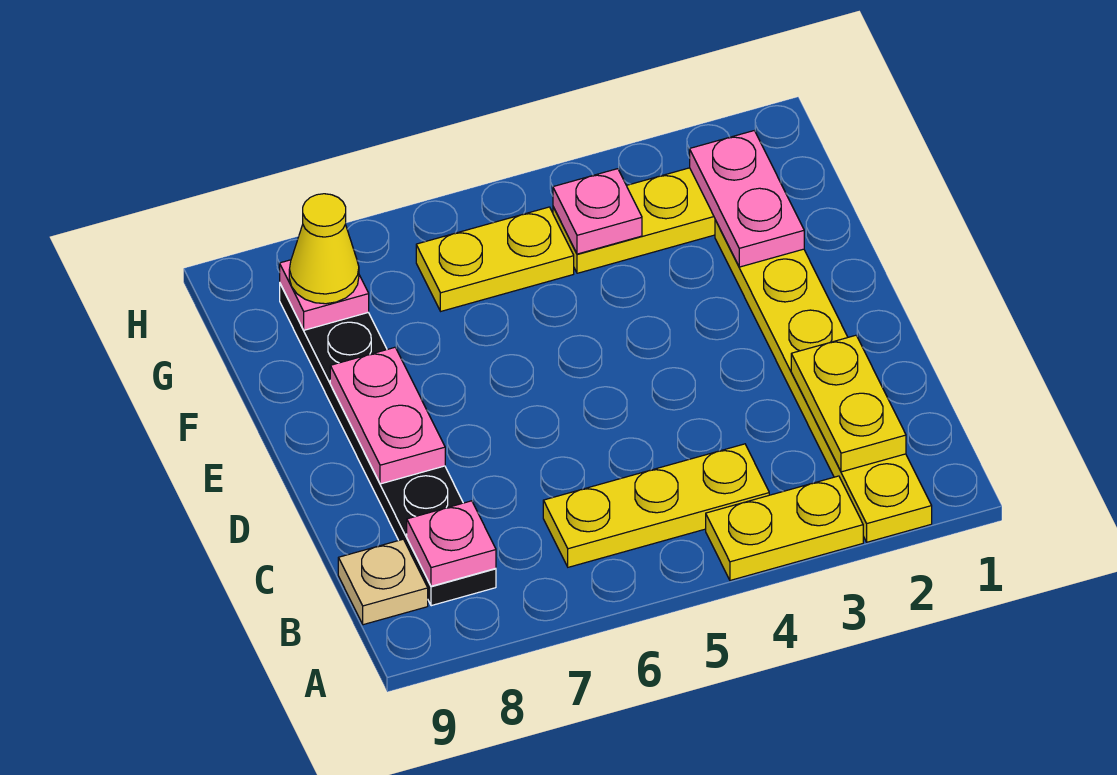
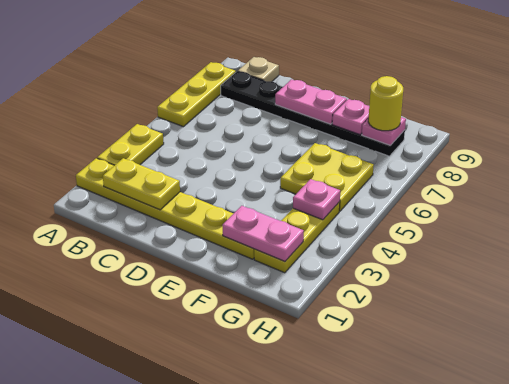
yellow 1x3 plate [543,444,769,567] -> yellow 1x3 plate moved to [157,62,236,127]
pink 1x1 plate [407,501,496,586] -> pink 1x1 plate moved to [332,99,369,135]
yellow 1x2 plate [416,207,574,311] -> yellow 2x2 plate [280,143,374,211]
yellow 1x1 cone [289,194,359,304] -> yellow 1x1 round brick [368,76,403,131]

